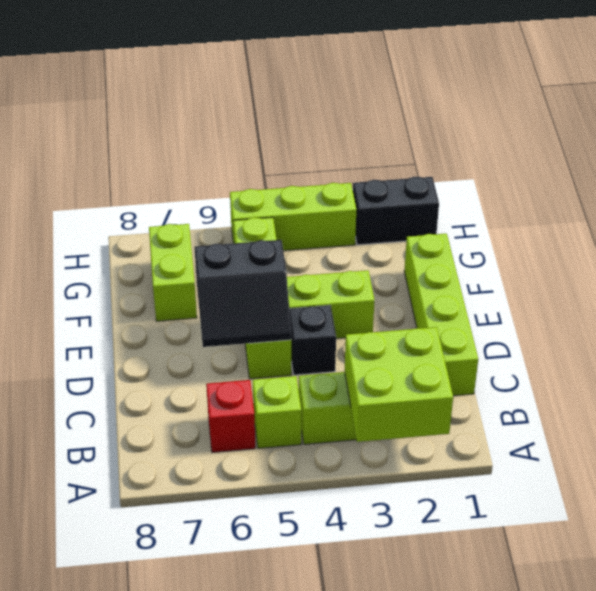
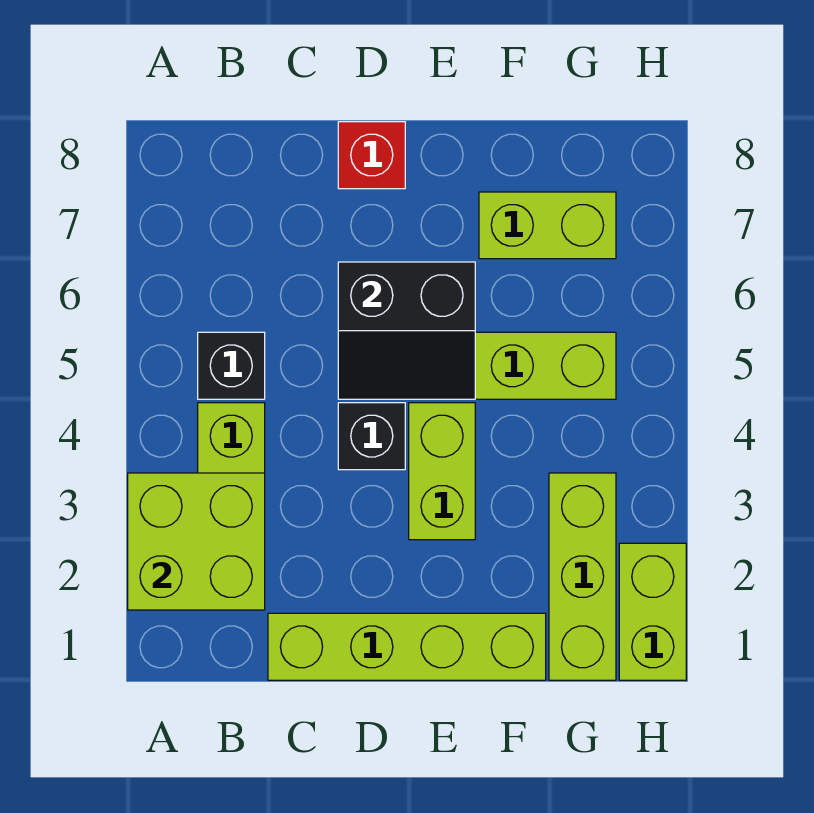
lime 1x1 brick [253,376,301,448] -> black 1x1 brick [198,332,265,399]
red 1x1 brick [206,380,255,452] -> red 1x1 brick moved to [338,122,405,189]
black 2x2 slope [194,240,291,347] -> black 2x2 slope turned to [338,262,475,399]
black 1x2 brick [353,177,439,245] -> lime 1x2 brick [619,543,686,680]
lime 1x3 brick [230,183,356,251] -> lime 1x3 brick moved to [549,473,616,680]

